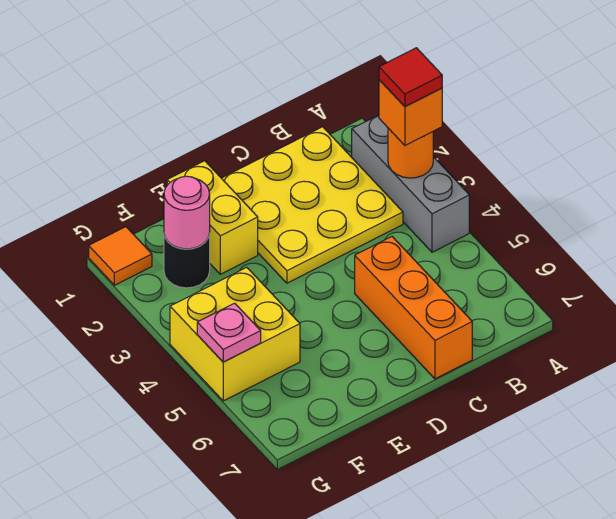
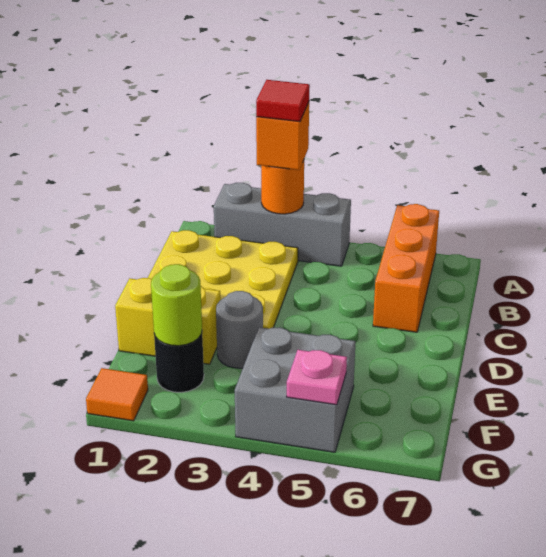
orange 1x3 brick [355,237,472,379] -> orange 1x3 brick turned to [373,204,439,332]
none -> grey 1x1 round brick [216,291,263,368]
pink 1x1 round brick [164,176,210,249] -> lime 1x1 round brick [151,264,202,346]
yellow 2x2 brick [170,267,300,401] -> grey 2x2 brick [235,327,356,452]

